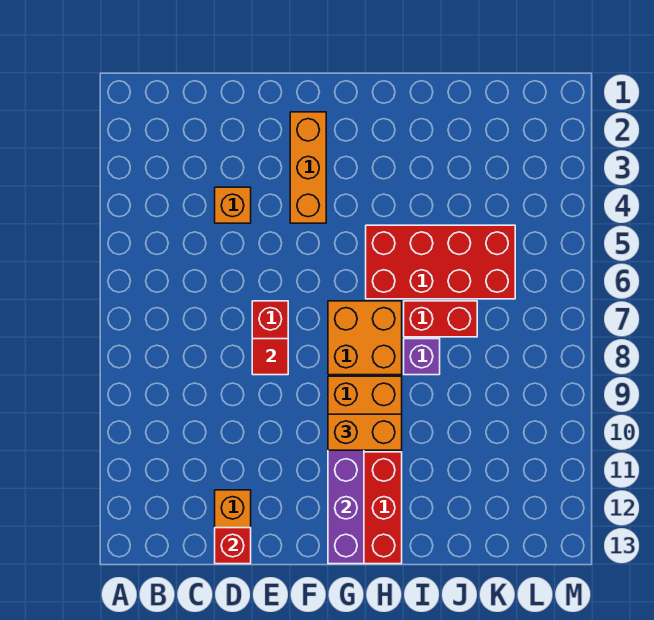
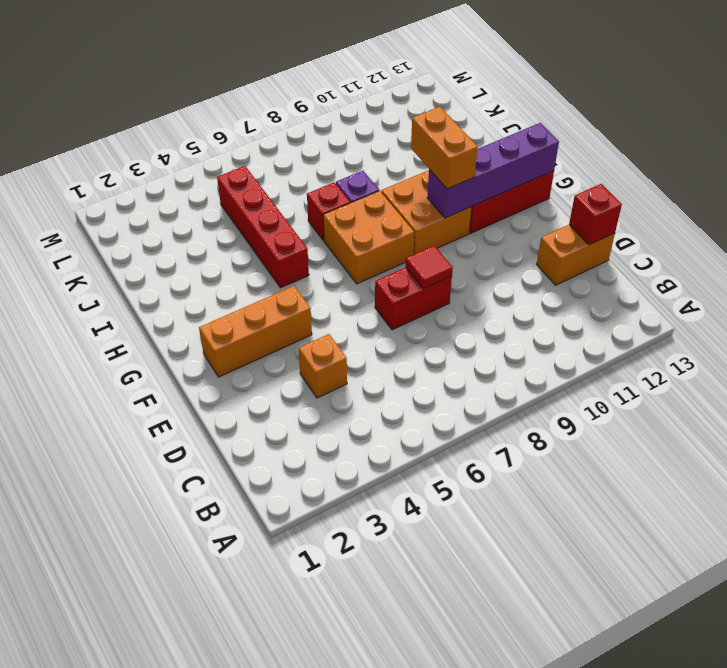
red 2x4 brick [366,225,515,299] -> red 1x4 brick [217,166,309,288]
red 1x2 brick [404,301,477,337] -> red 1x1 brick [307,182,350,241]

